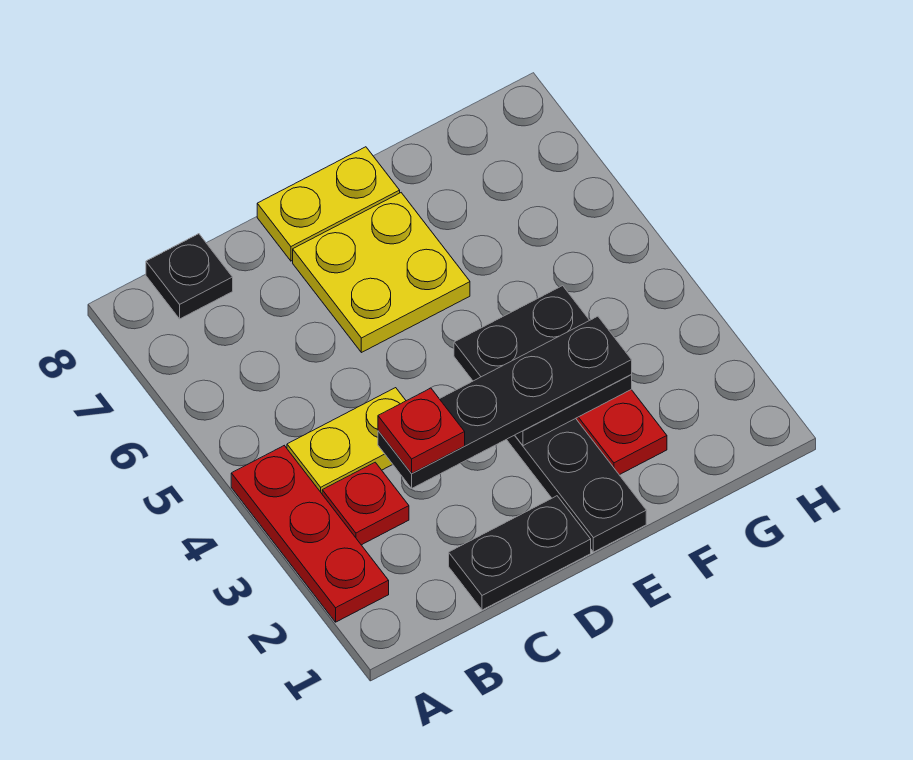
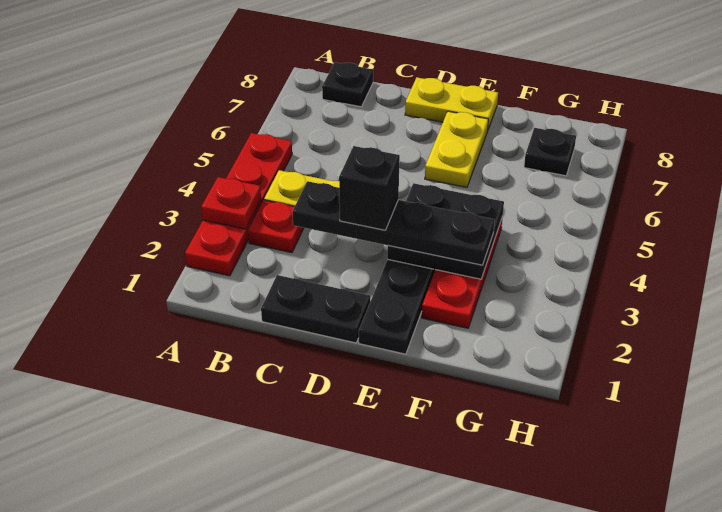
red 1x3 plate [231,446,389,622] -> red 1x4 plate [185,133,292,276]
red 1x1 plate [378,388,465,473] -> red 1x1 plate moved to [201,177,261,229]
none -> black 1x1 brick [339,146,400,230]
yellow 2x2 plate [293,193,470,353] -> yellow 1x2 plate [425,111,488,187]
none -> black 1x1 plate [524,128,576,176]

